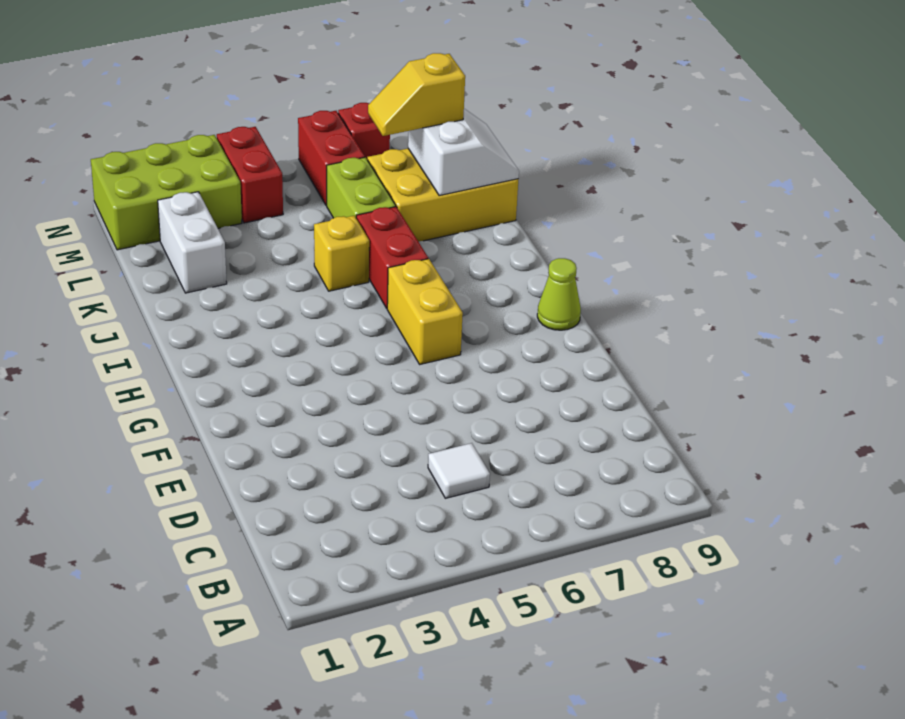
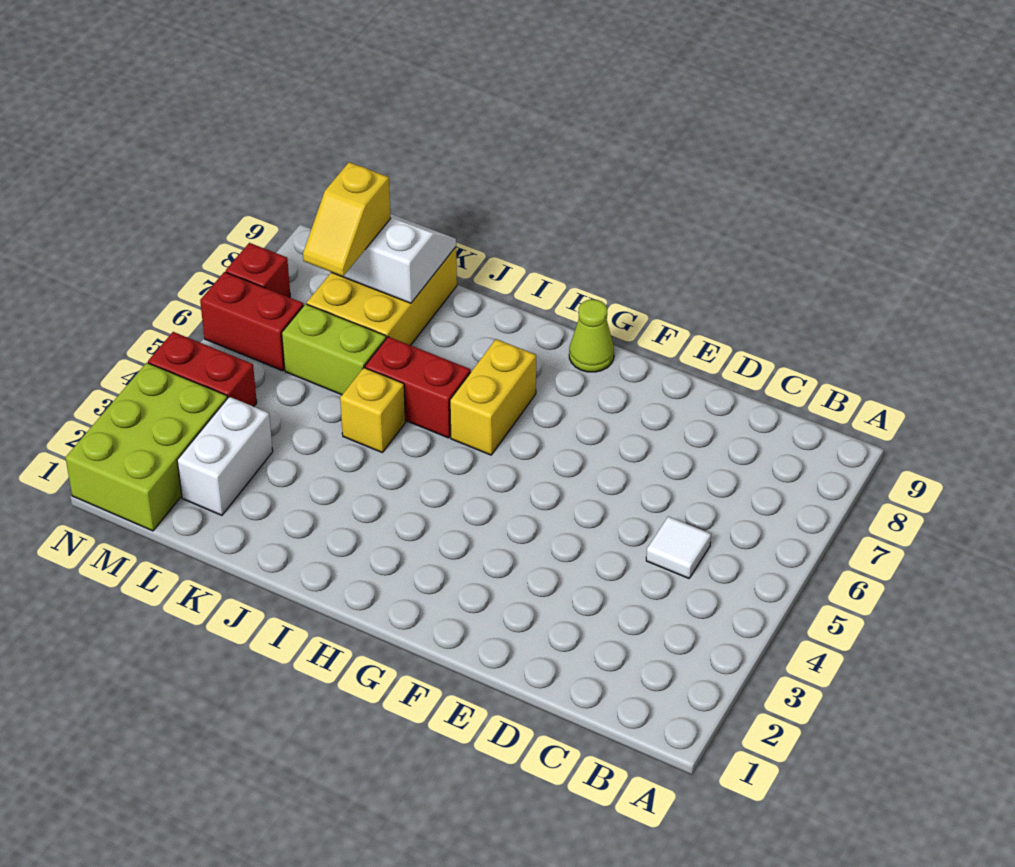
yellow 1x2 brick [387,259,463,364] -> yellow 1x2 brick turned to [450,339,536,455]
white 1x2 brick [158,192,227,293] -> white 1x2 brick turned to [177,397,273,515]

